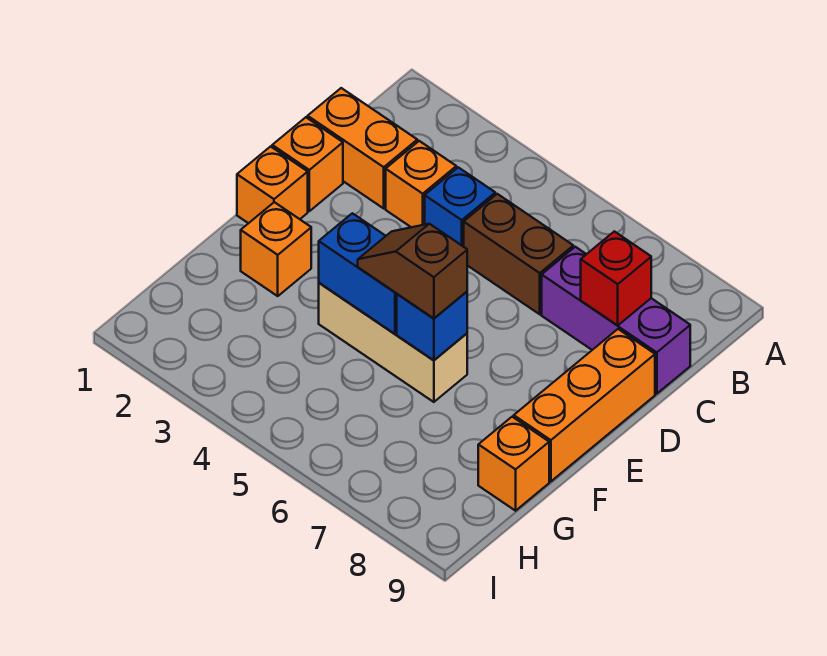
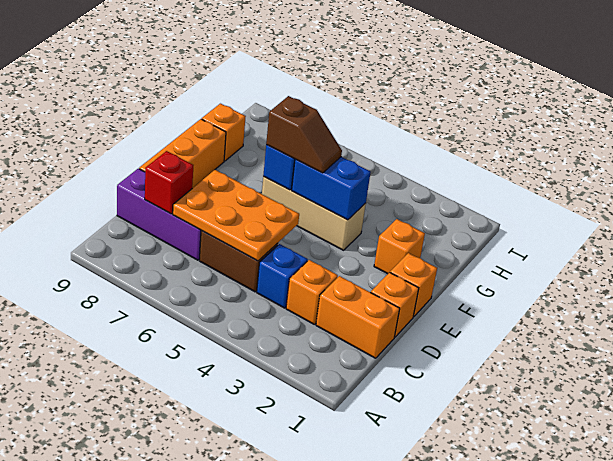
none -> orange 2x3 plate [173,170,299,261]

